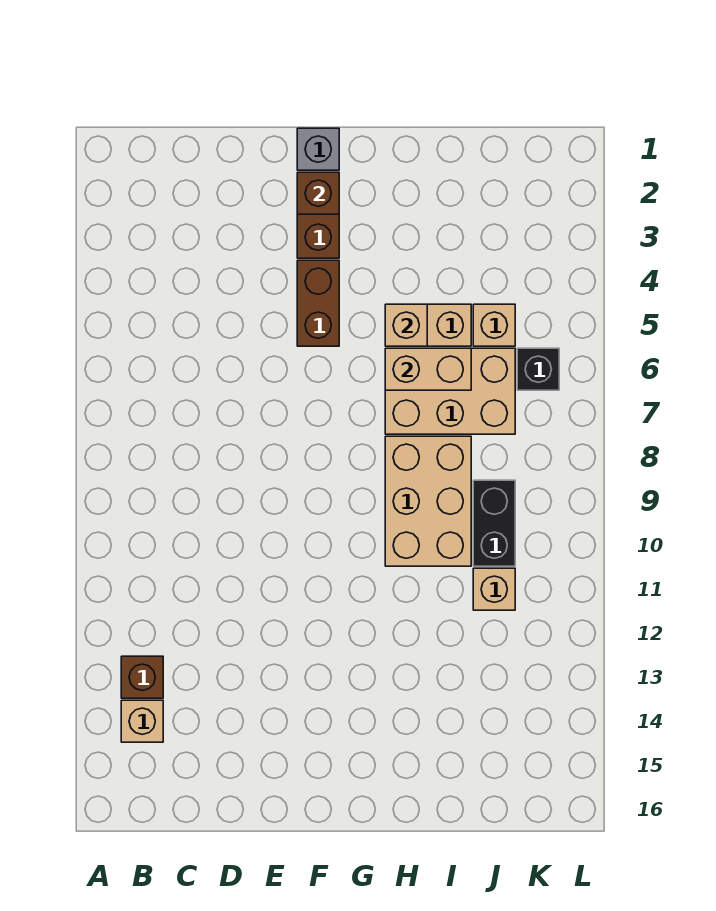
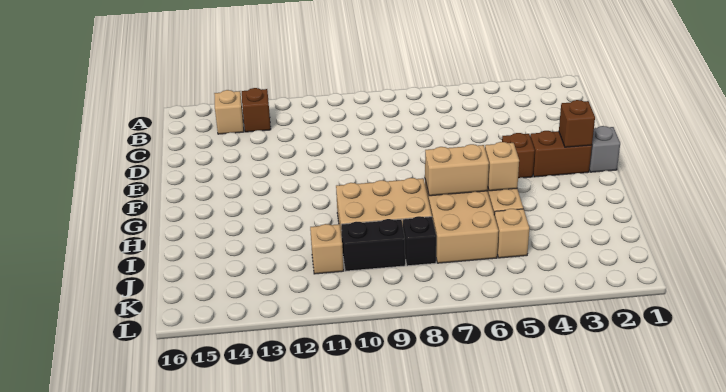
brown 1x2 brick [297,260,339,346] -> brown 1x1 brick [502,133,535,178]
tan 1x2 brick [385,348,471,390] -> tan 1x2 brick turned to [425,144,489,196]
black 1x1 brick [517,348,559,390] -> black 1x1 brick moved to [403,216,436,266]

